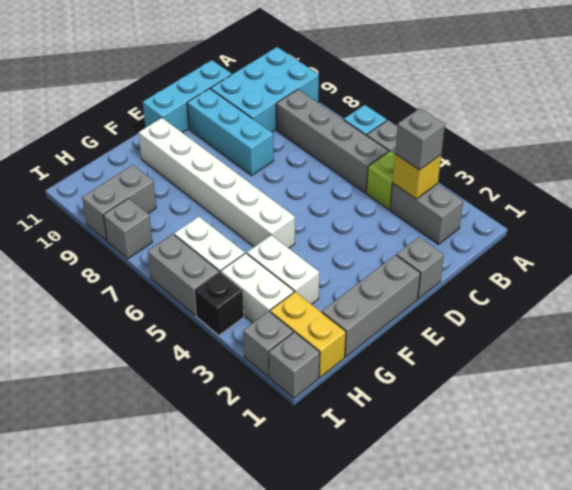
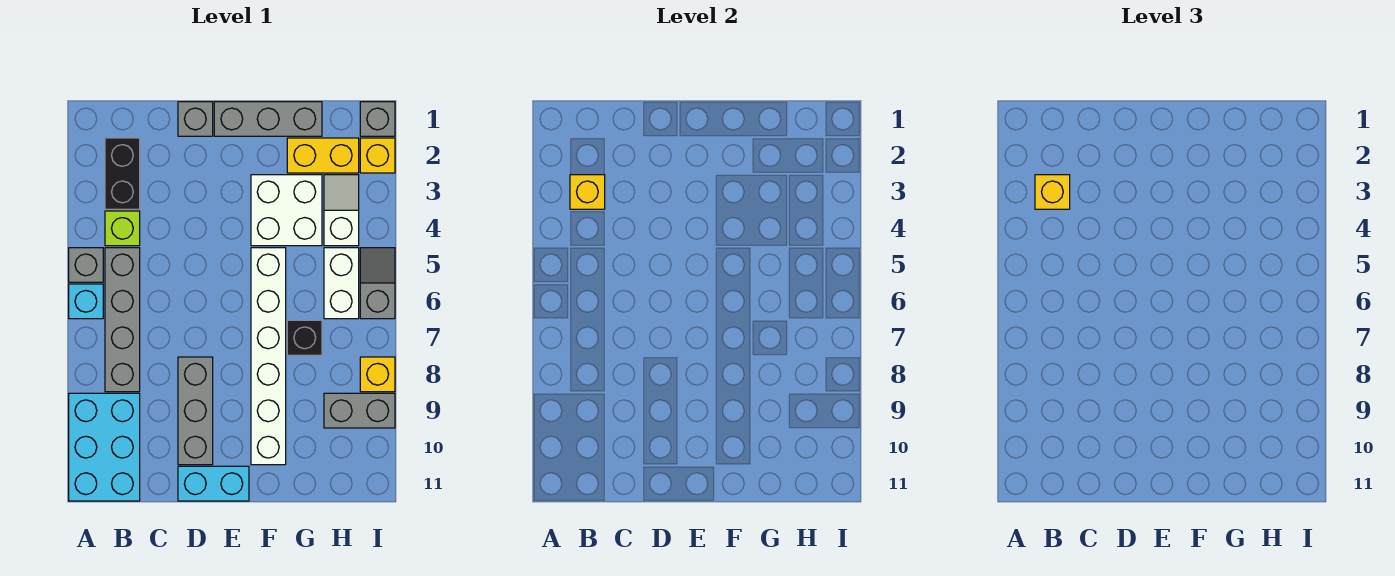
cyan 2x3 brick [211,47,319,132] -> cyan 2x3 brick turned to [69,393,140,501]
grey 1x2 brick [390,184,463,244] -> black 1x2 brick [105,138,140,209]
grey 1x1 brick [395,108,445,170] -> yellow 1x1 brick [1035,175,1070,209]
cyan 1x3 brick [143,60,232,133] -> cyan 1x2 brick [178,466,249,501]
cyan 1x3 brick [187,89,274,176] -> grey 1x3 brick [178,357,213,465]
white 1x2 brick [247,235,319,304] -> white 2x2 brick [251,175,322,246]
yellow 1x2 brick [270,292,346,377] -> yellow 1x2 brick turned to [287,138,359,173]
white 1x2 brick [221,253,294,323] -> white 1x2 slope [324,175,359,246]
grey 1x1 brick [243,311,293,377] -> yellow 1x1 brick [360,138,395,173]
black 1x1 brick [194,272,244,335] -> black 1x1 brick moved to [287,320,322,355]
grey 1x2 brick [148,234,219,316] -> grey 1x2 slope [360,248,395,319]
grey 1x1 brick [103,198,152,259] -> yellow 1x1 brick [360,357,395,392]

